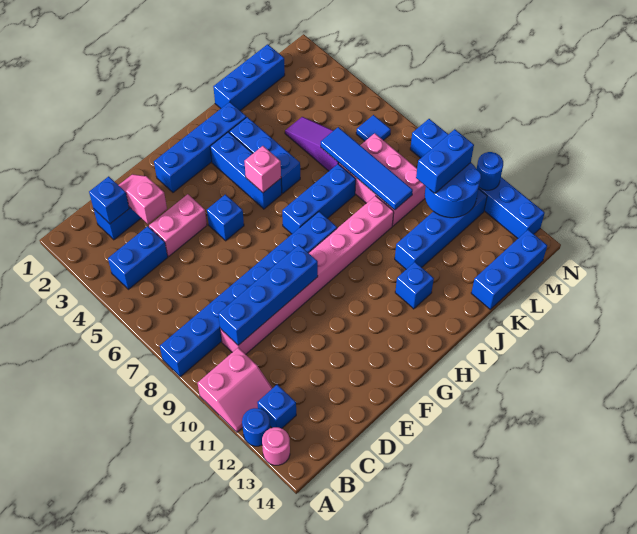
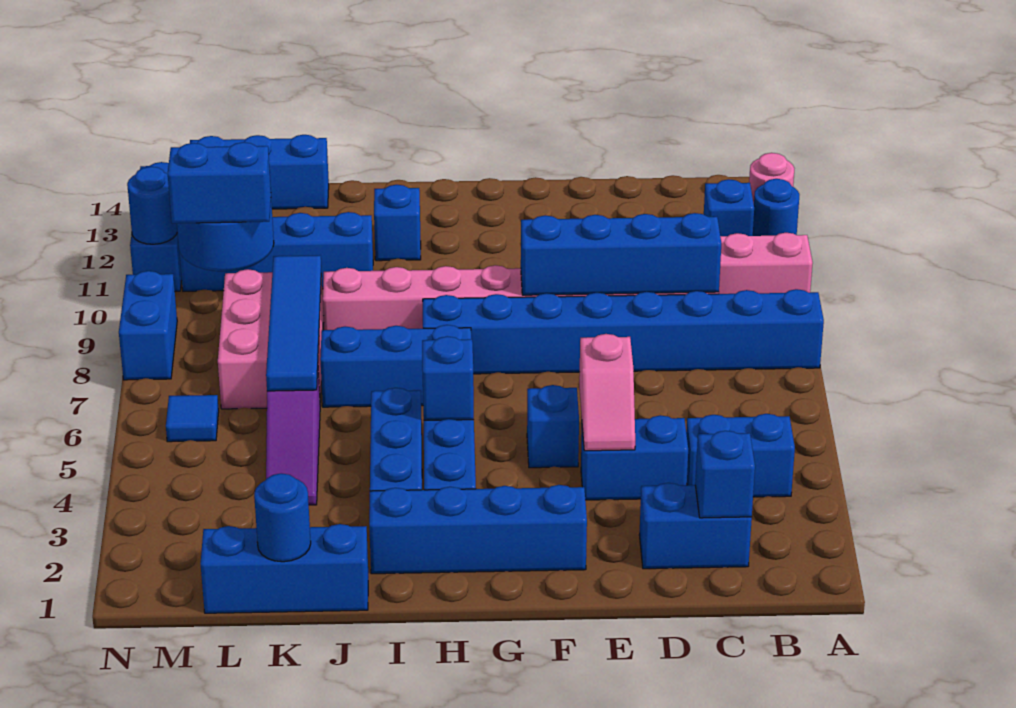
pink 1x2 slope [119,174,167,224] -> pink 1x2 slope moved to [579,334,635,451]
pink 1x2 brick [149,194,207,256] -> blue 1x2 brick [581,415,688,500]
pink 1x1 brick [244,146,281,193] -> blue 1x1 brick [422,336,474,420]
none -> blue 1x1 round brick [254,473,311,562]

